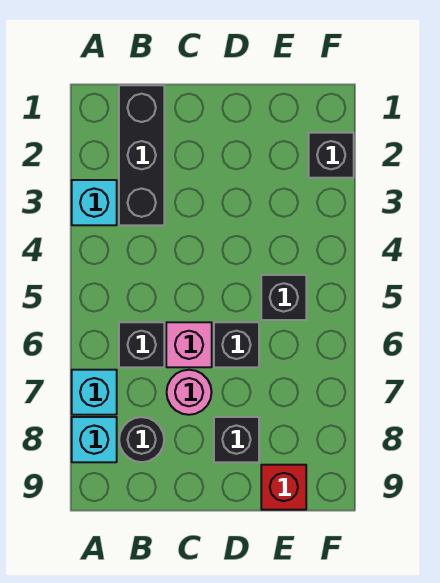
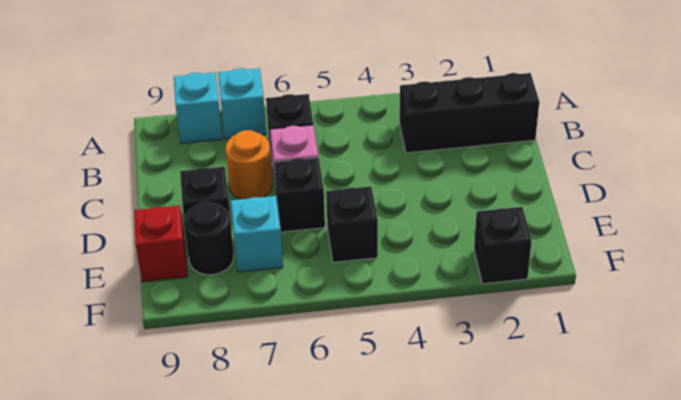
cyan 1x1 brick [72,180,117,225] -> cyan 1x1 brick moved to [231,196,283,272]
black 1x1 round brick [119,417,164,462] -> black 1x1 round brick moved to [184,202,234,275]
pink 1x1 round brick [167,370,212,415] -> orange 1x1 round brick [226,130,272,199]

